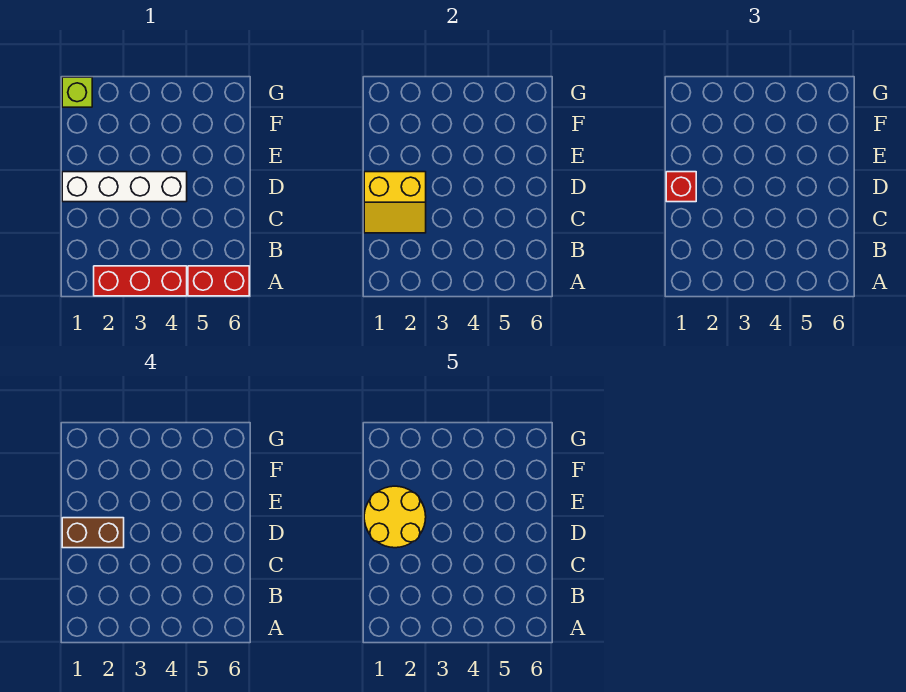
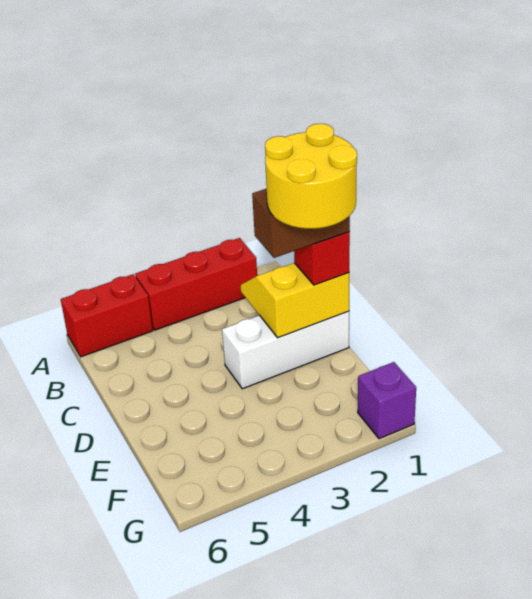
white 1x4 brick [62,172,187,202] -> white 1x3 brick [222,311,349,389]
lime 1x1 brick [62,77,92,107] -> purple 1x1 brick [358,362,416,439]

